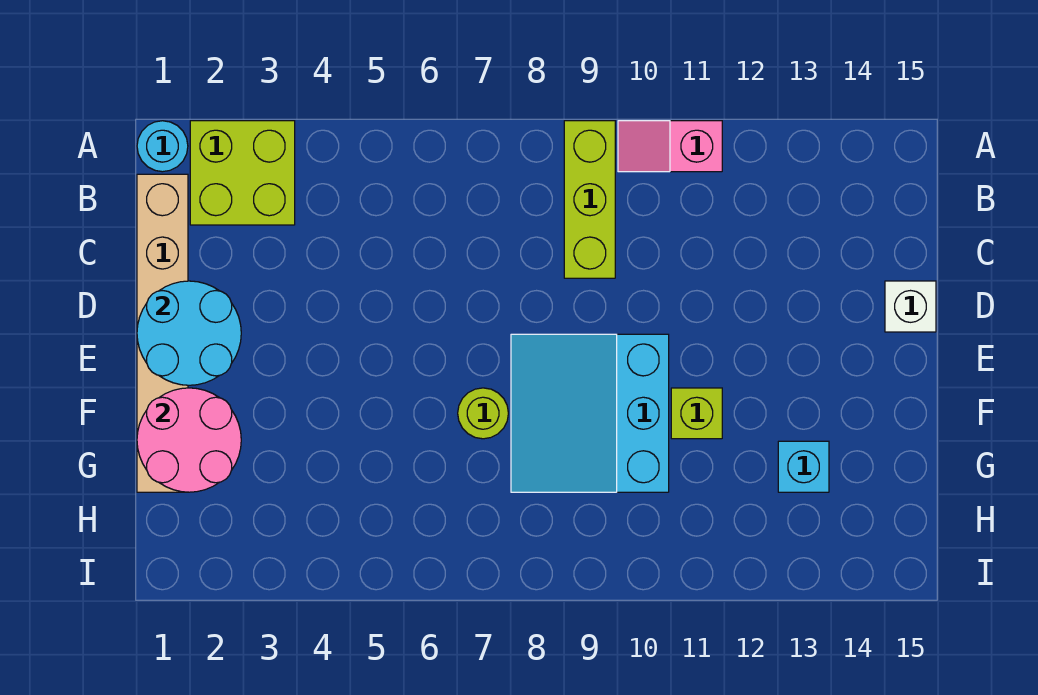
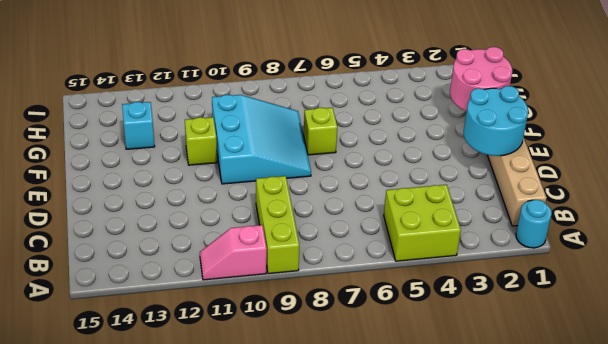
lime 2x2 brick [190,121,295,225] -> lime 2x2 brick moved to [384,185,461,261]
pink 1x2 slope [618,121,722,172] -> pink 1x2 slope turned to [200,225,267,280]
white 1x1 brick [885,281,936,332] -> none
lime 1x1 round brick [458,388,508,439] -> lime 1x1 brick [304,107,337,155]

